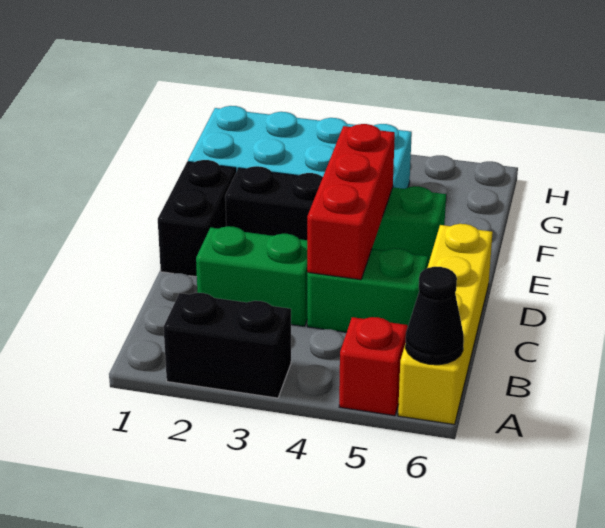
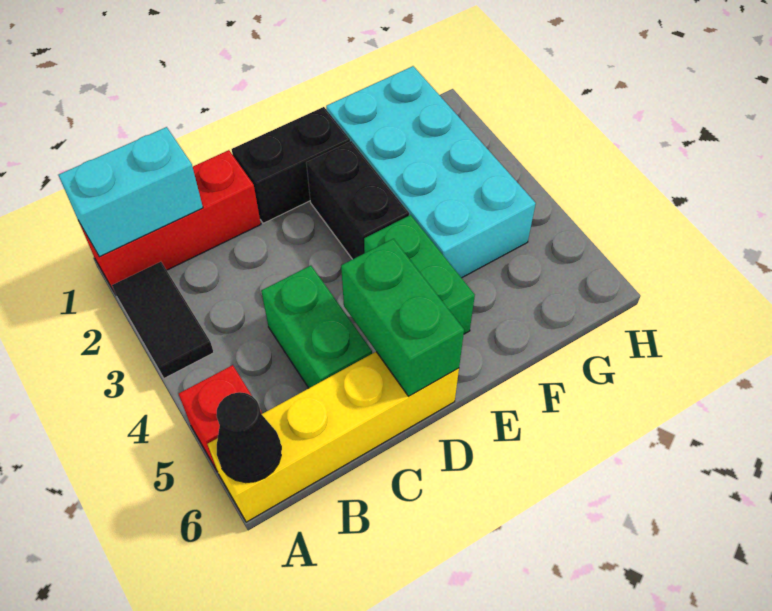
none -> cyan 1x2 brick [58,127,203,257]
black 1x2 brick [164,293,291,398] -> black 1x2 tile [112,262,214,378]
green 1x2 brick [196,226,308,326] -> green 1x2 brick moved to [341,239,464,396]
red 1x3 brick [307,124,395,280] -> red 1x3 brick moved to [79,150,261,291]

